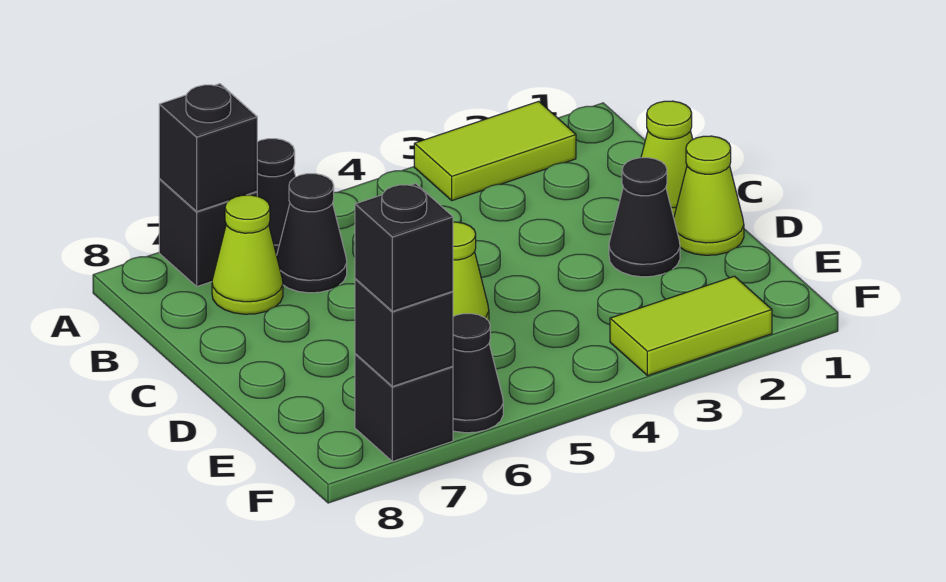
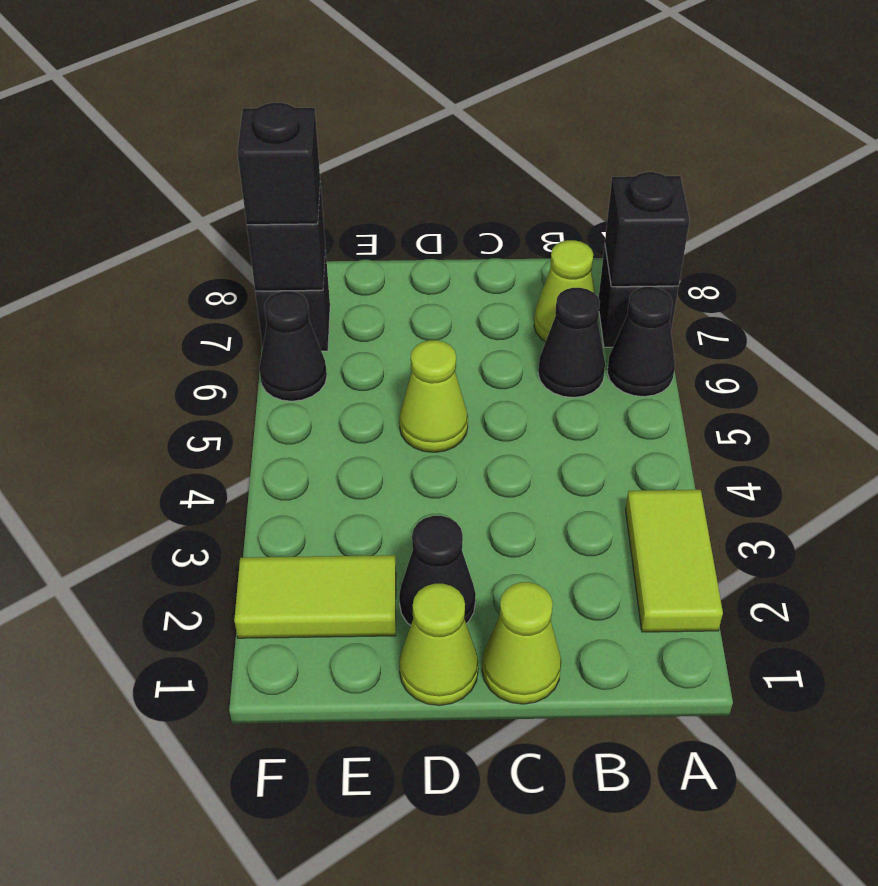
lime 1x2 tile [610,276,772,376] -> lime 1x2 tile turned to [234,555,396,638]

